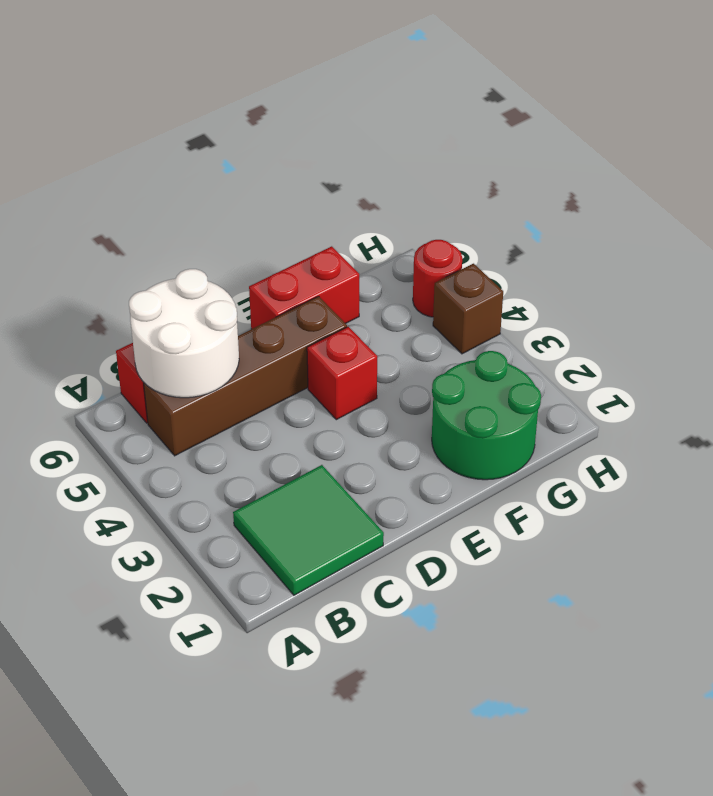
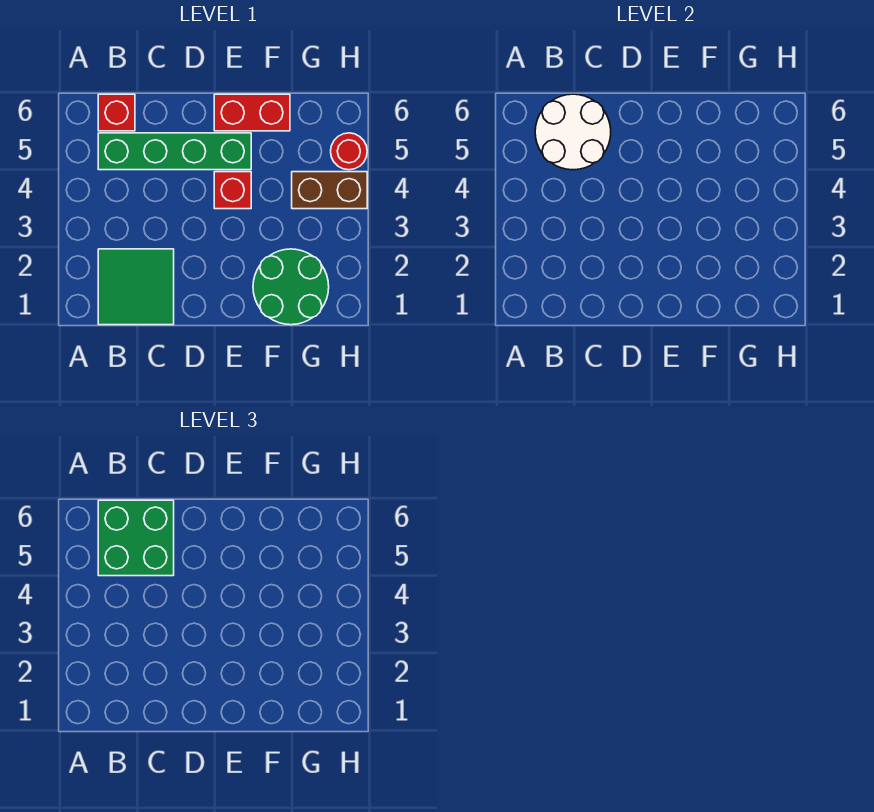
brown 1x4 brick [144,296,347,456] -> green 1x4 brick [98,133,251,170]
none -> green 2x2 brick [98,500,174,576]
brown 1x1 brick [433,264,503,354] -> brown 1x2 brick [292,172,367,209]

